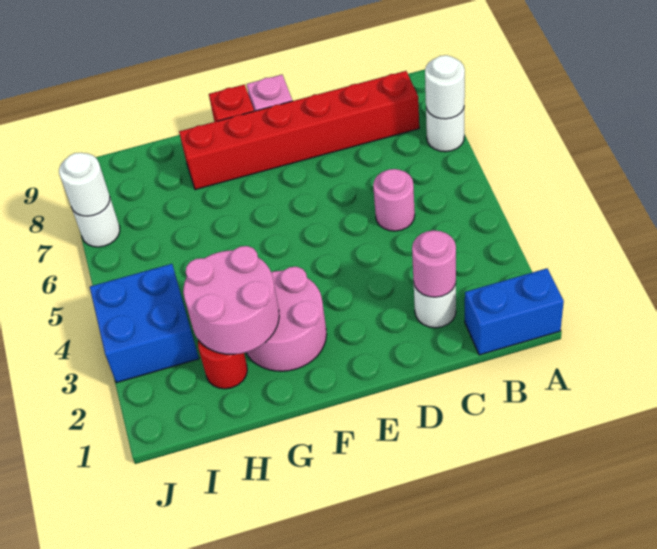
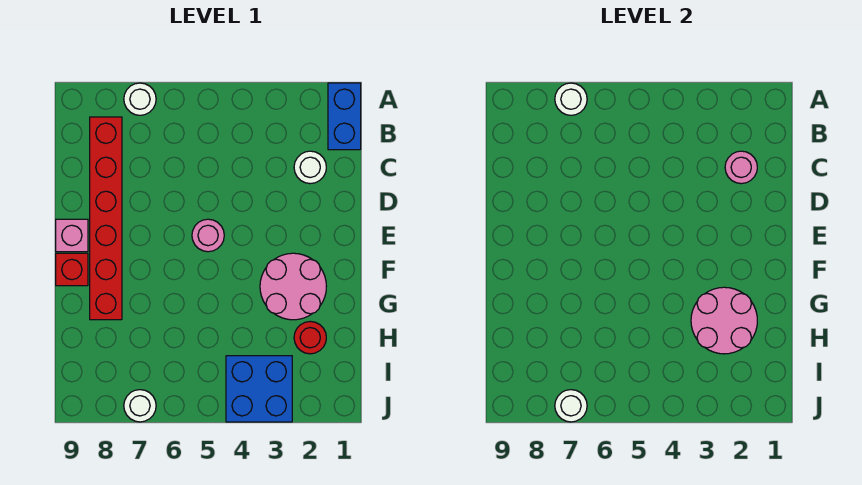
pink 1x1 round brick [373,169,415,231] -> pink 1x1 round brick moved to [192,219,224,252]

